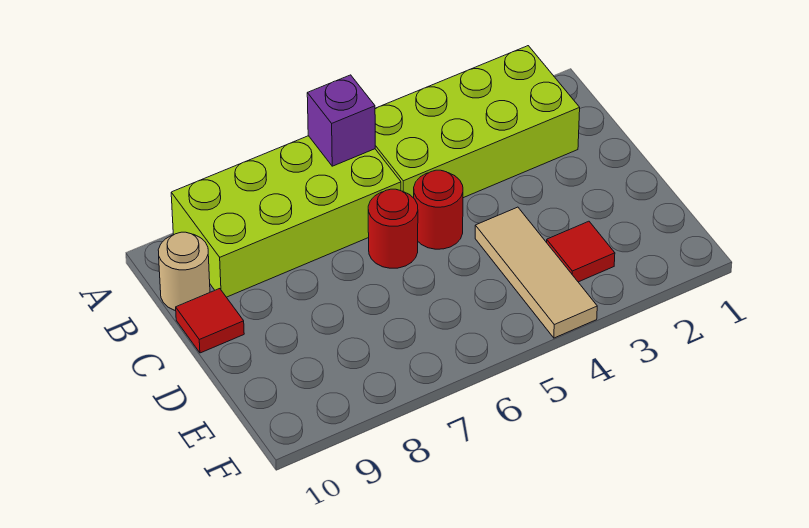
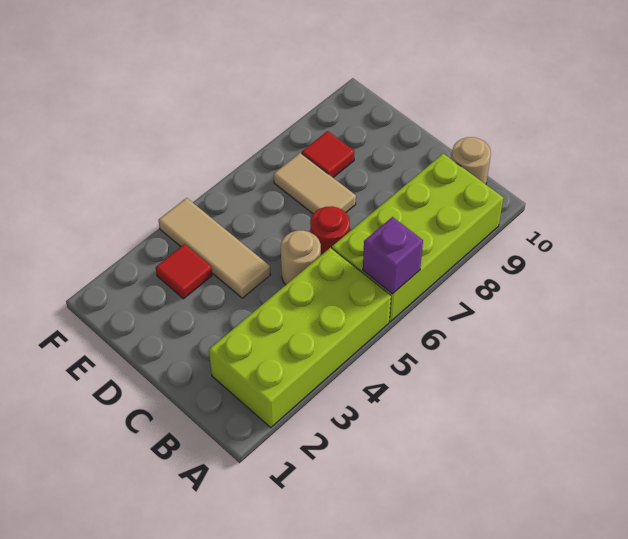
red 1x1 round brick [414,170,463,249] -> tan 1x1 round brick [281,230,321,285]
red 1x1 tile [176,289,244,353] -> red 1x1 tile moved to [302,131,355,177]
none -> tan 1x2 tile [274,153,356,214]

